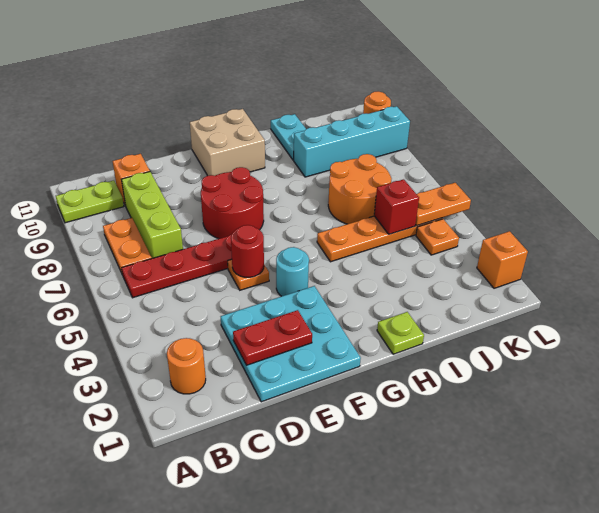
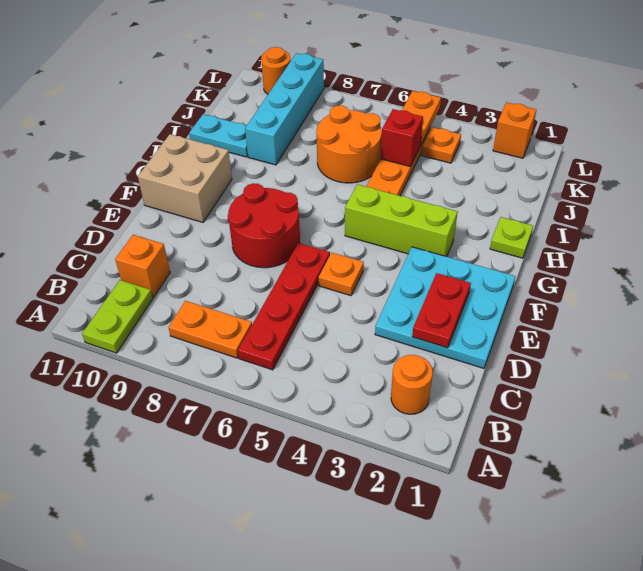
lime 1x3 brick [121,172,183,258] -> lime 1x3 brick moved to [345,185,458,257]
red 1x1 round brick [231,225,264,277] -> none
cyan 1x1 round brick [276,247,309,296] -> none

